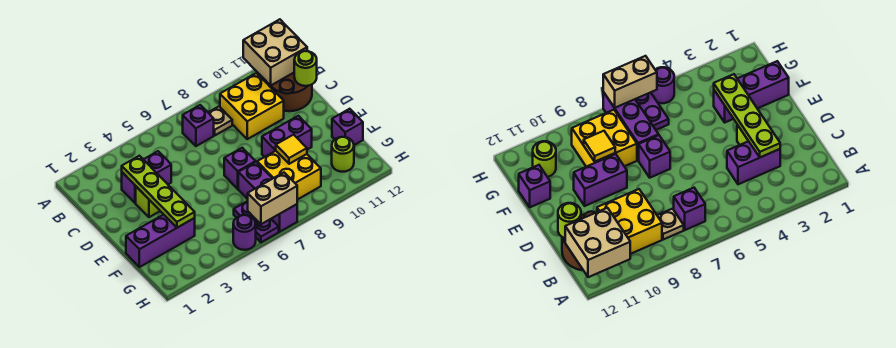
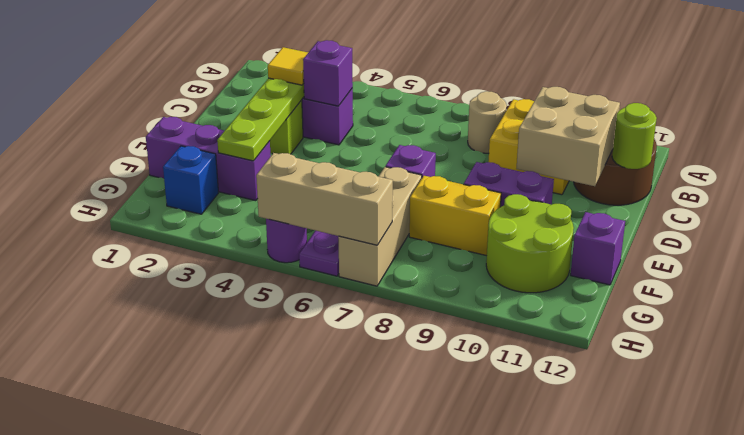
tan 2x2 brick [243,19,307,86] -> tan 2x2 brick moved to [516,87,620,186]
purple 1x1 brick [183,105,214,146] -> purple 1x1 brick moved to [303,40,353,106]
tan 1x1 plate [208,107,232,135] -> tan 1x1 round brick [468,91,507,153]
purple 1x3 brick [238,162,297,232] -> tan 1x3 brick [338,167,422,286]
yellow 2x2 brick [257,151,321,200] -> yellow 1x2 brick [409,176,501,256]
yellow 1x1 tile [276,135,307,164] -> yellow 1x1 tile moved to [268,47,308,85]
none -> blue 1x1 brick [163,146,219,214]
lime 1x1 round brick [332,137,354,172] -> lime 2x2 round brick [486,194,574,293]
tan 1x2 brick [248,173,297,224] -> tan 1x3 brick [256,153,393,245]

